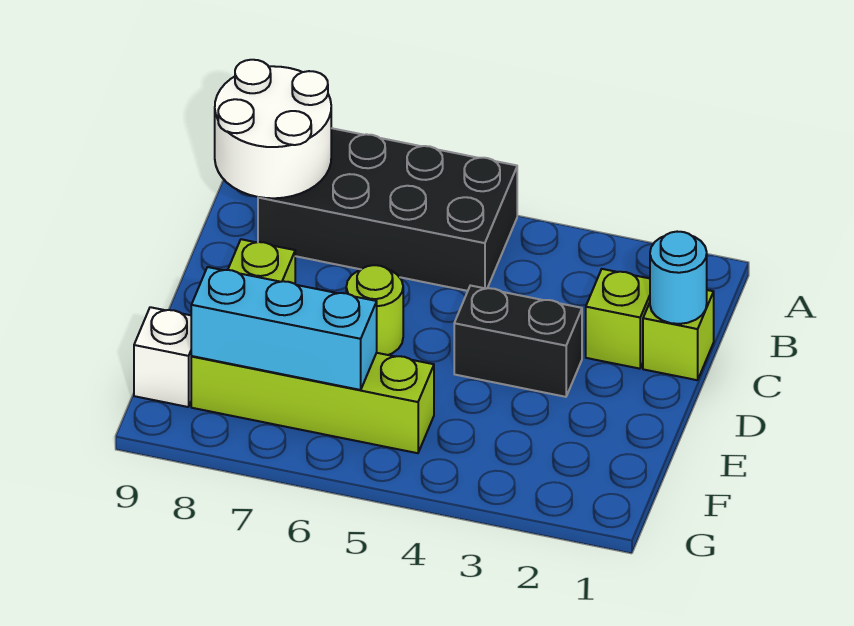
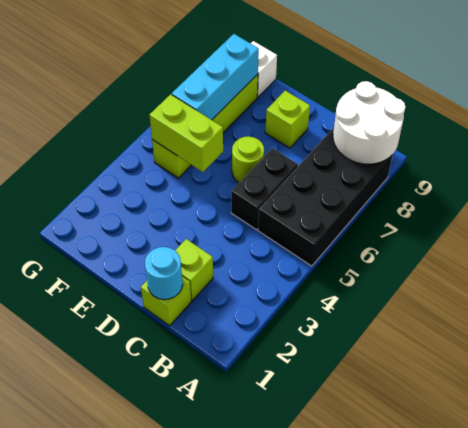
black 1x2 brick [454,285,582,397] -> black 1x2 brick moved to [231,148,298,230]
none -> lime 1x2 brick [149,94,223,172]

